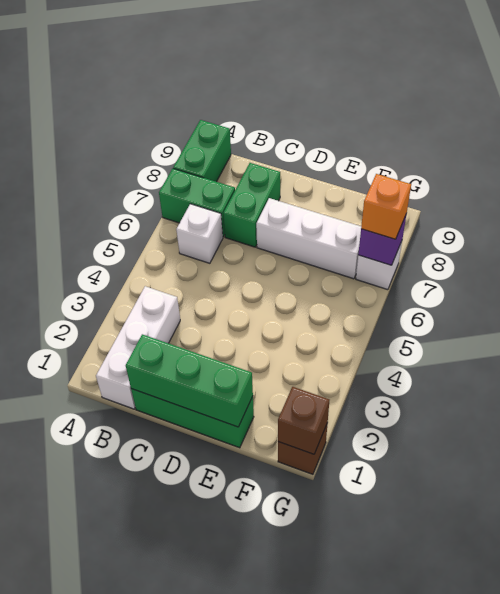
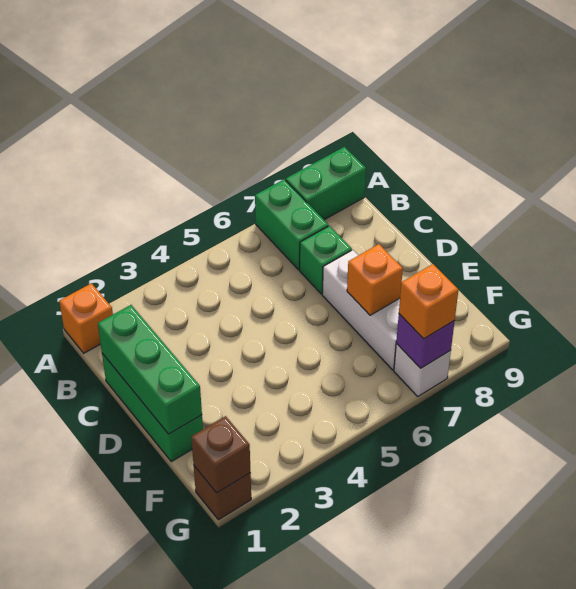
none -> orange 1x1 brick [59,283,113,353]
white 1x3 brick [96,286,180,409] -> none
white 1x1 brick [176,204,223,263] -> none
green 1x2 brick [223,163,280,247] -> green 1x1 brick [300,226,352,294]
none -> orange 1x1 brick [347,244,403,315]

